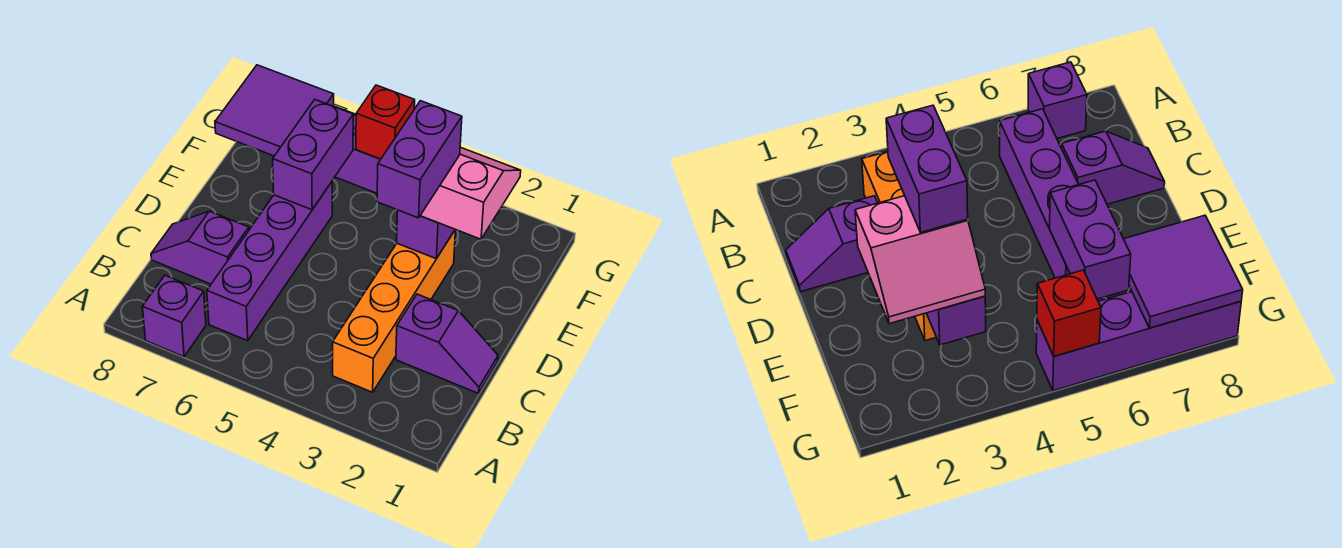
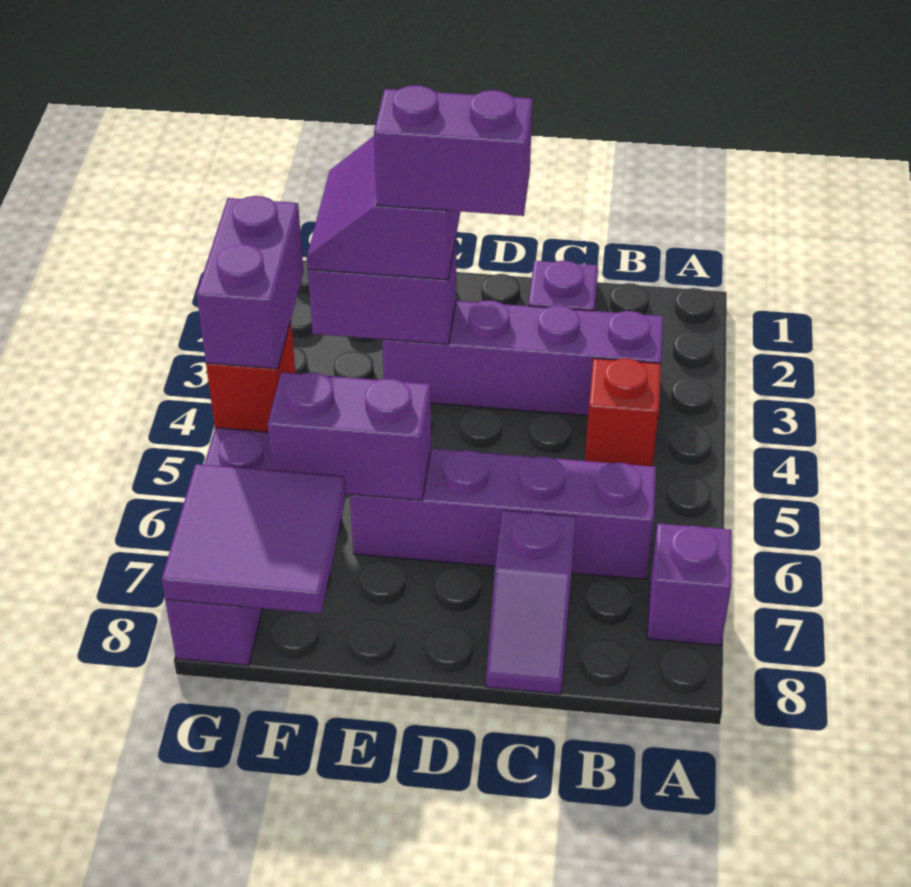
orange 1x4 brick [333,230,456,392] -> purple 1x4 brick [382,300,663,416]
none -> red 1x1 brick [585,358,661,466]
pink 2x2 slope [420,147,521,239] -> purple 2x2 slope [307,136,461,280]
none -> purple 1x2 brick [196,196,304,369]

